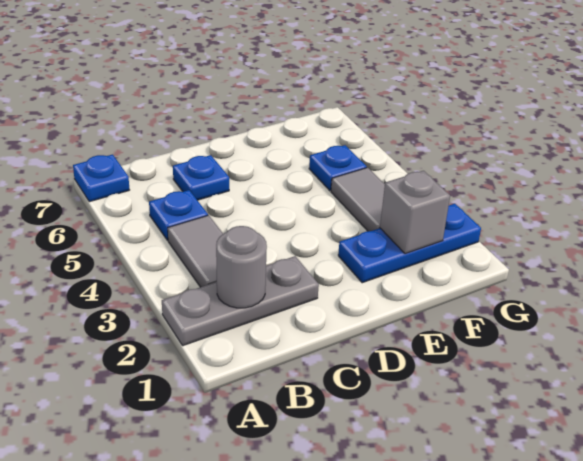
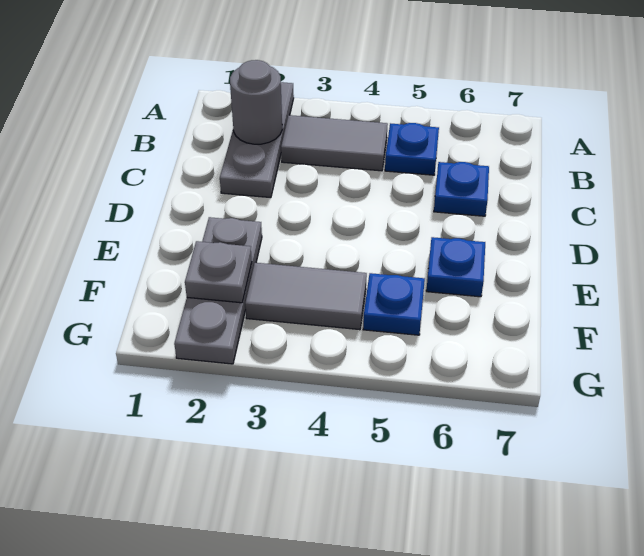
blue 1x1 plate [73,155,129,202] -> blue 1x1 plate moved to [426,237,485,297]
blue 1x3 plate [338,204,481,283] -> grey 1x3 plate [174,217,262,364]
grey 1x1 brick [380,171,450,254] -> grey 1x1 plate [185,241,252,303]

